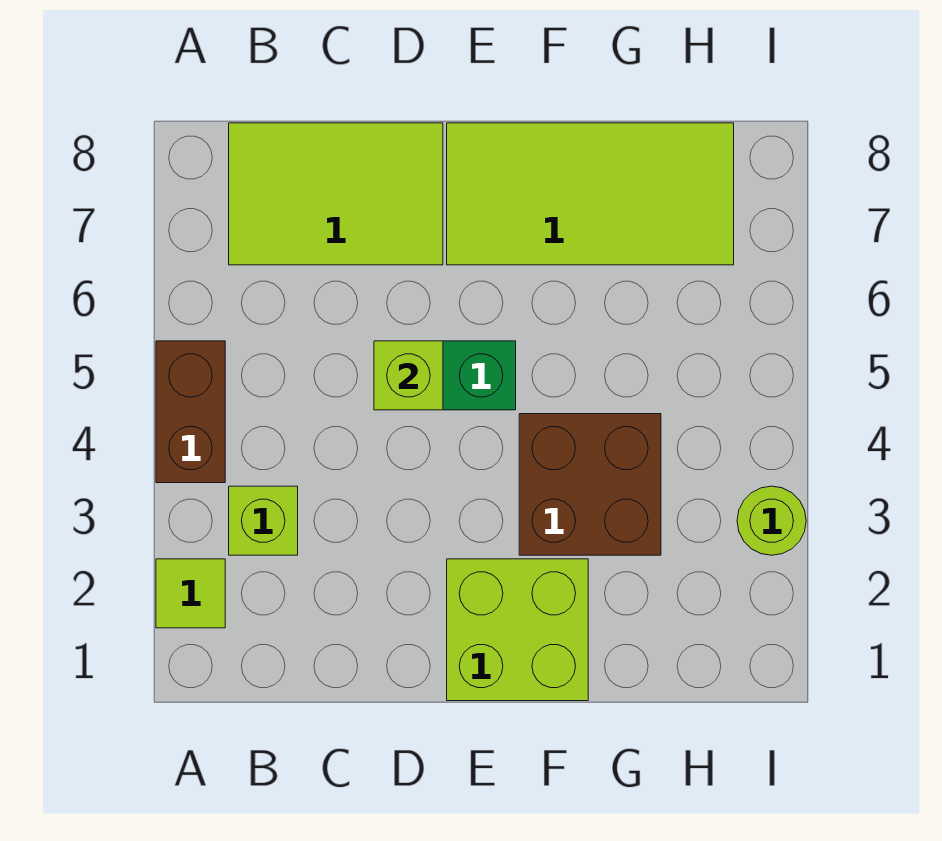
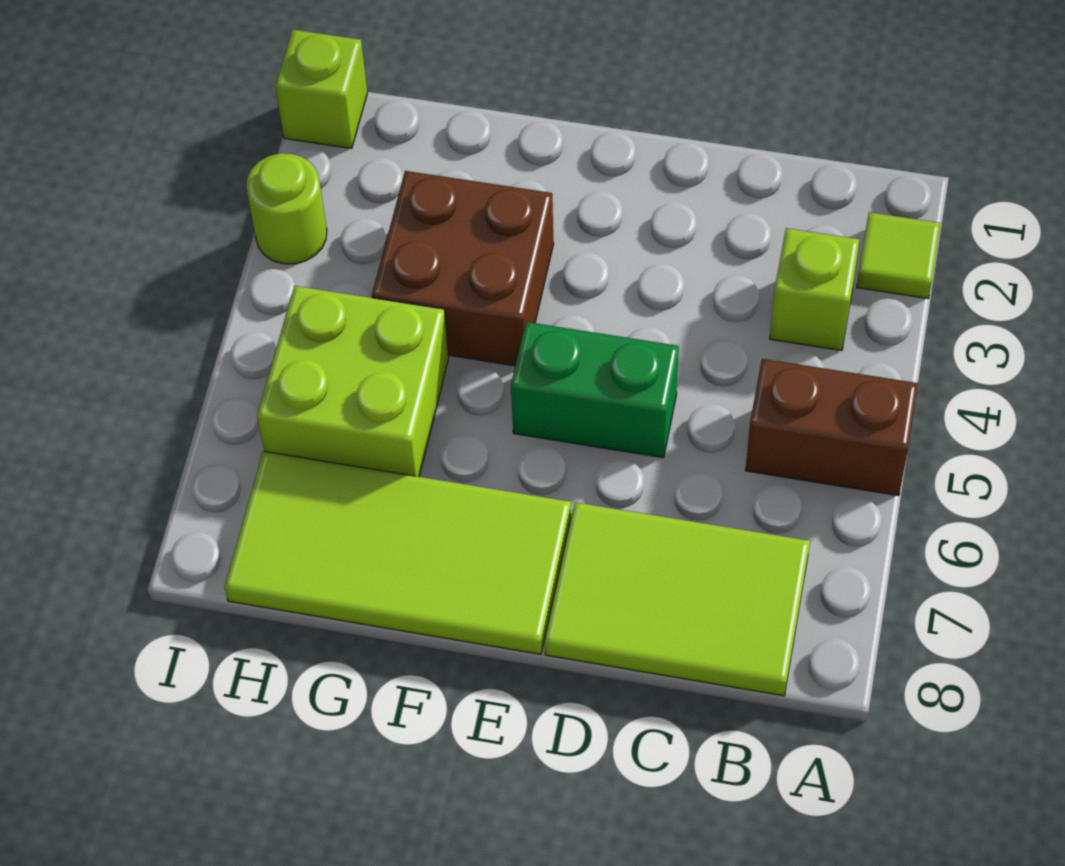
brown 1x2 brick [156,341,225,483] -> brown 1x2 brick turned to [746,359,918,496]
lime 1x1 brick [374,341,443,410] -> lime 1x1 brick moved to [275,30,367,149]
lime 2x2 brick [447,559,588,701] -> lime 2x2 brick moved to [257,286,449,477]

